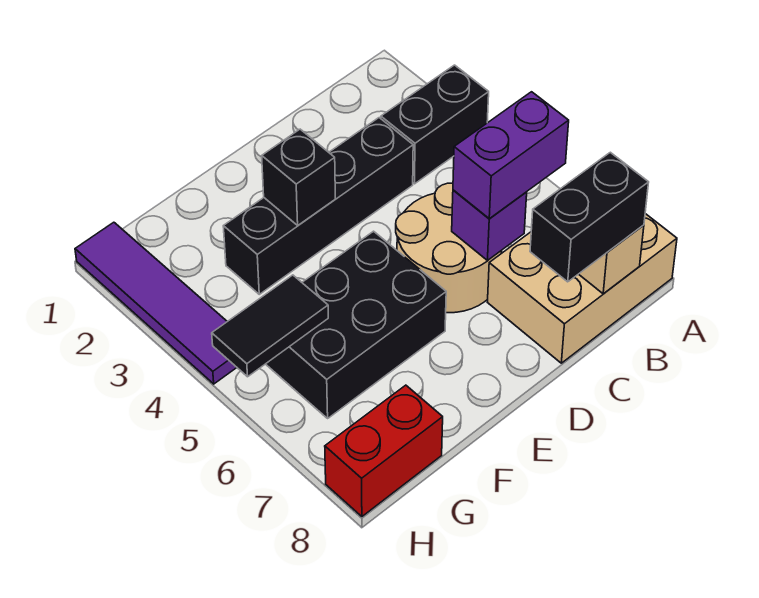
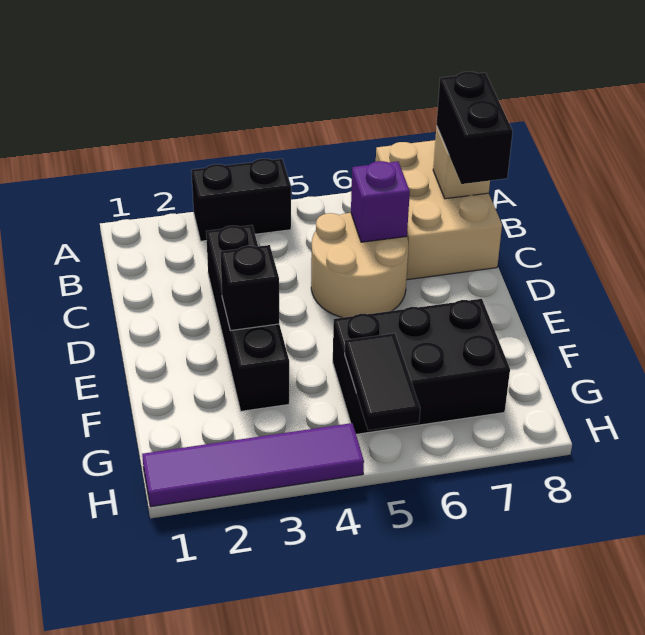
black 1x2 brick [381,65,489,184] -> black 1x2 brick turned to [191,159,291,241]
purple 1x2 brick [453,92,569,219] -> none
black 2x3 brick [266,231,446,418] -> black 2x3 brick turned to [333,299,510,434]
red 1x2 brick [325,385,443,516] -> none

